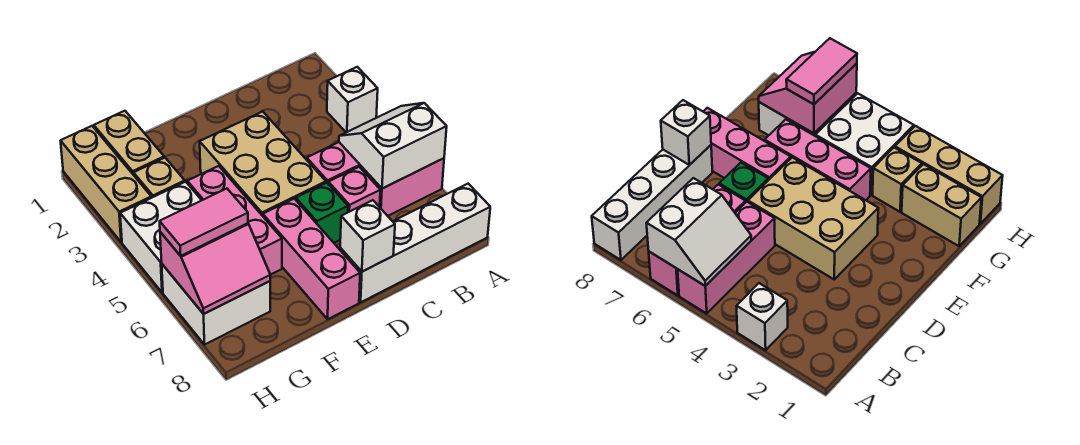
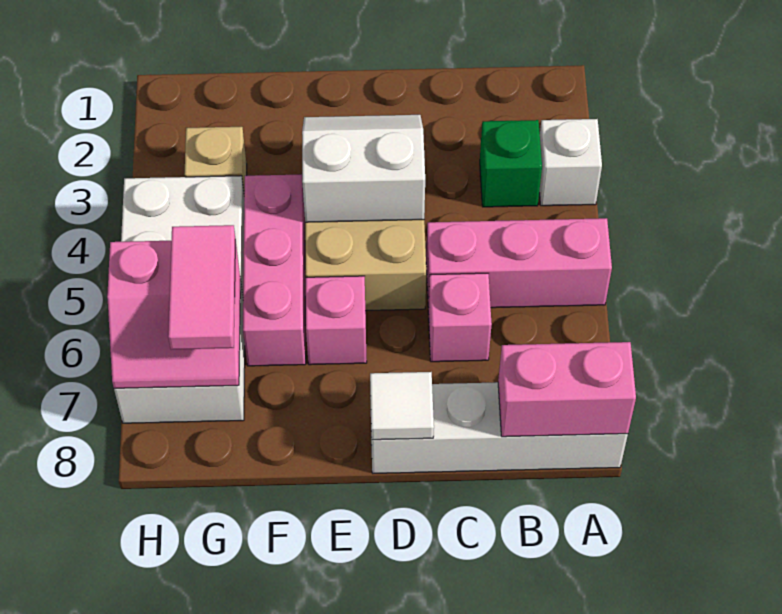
white 2x2 slope [339,103,447,189] -> white 2x2 slope moved to [302,115,425,222]
pink 1x2 brick [361,158,444,216] -> pink 1x2 brick moved to [498,342,636,437]
green 1x1 brick [296,183,348,243] -> green 1x1 brick moved to [480,120,542,207]
white 1x1 brick [340,200,395,272] -> white 1x1 tile [370,372,434,440]
pink 1x3 brick [263,199,360,319] -> pink 1x1 brick [306,276,367,365]
tan 1x2 brick [94,111,164,175] -> none
pink 1x2 tile [160,189,248,256] -> pink 1x2 tile turned to [168,225,235,350]
tan 1x3 brick [61,126,151,242] -> none

